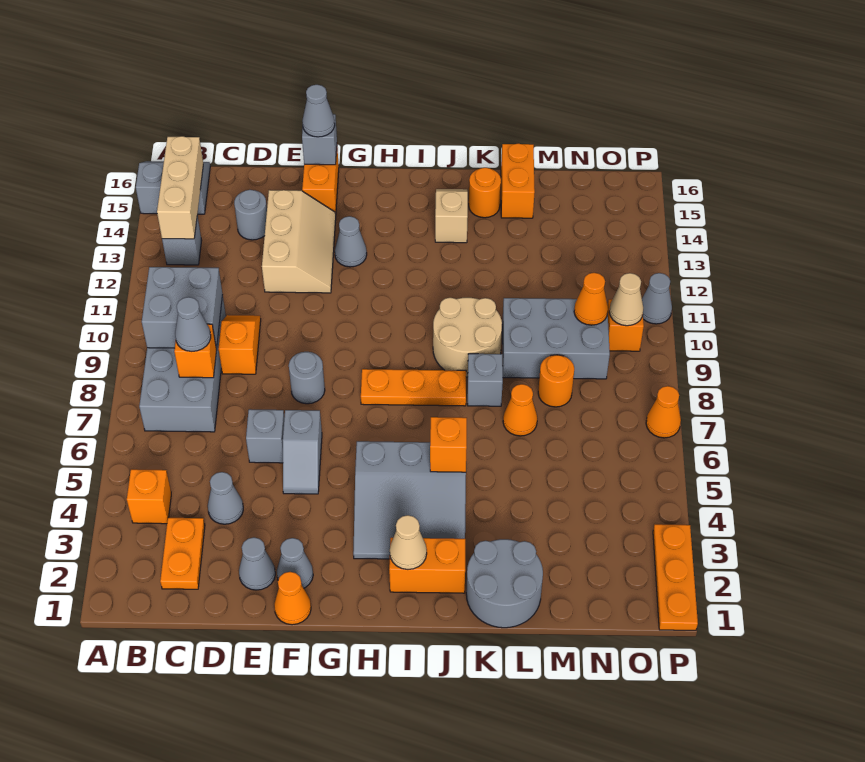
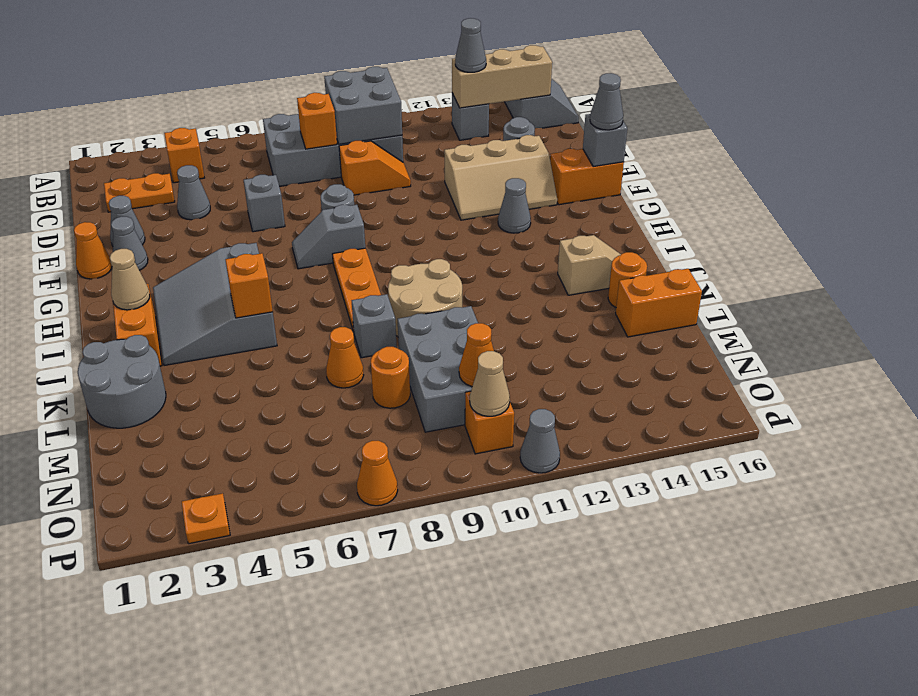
grey 1x1 cone [175,297,211,352] -> grey 1x1 cone moved to [455,18,486,72]
grey 1x2 slope [283,410,322,494] -> grey 1x2 slope moved to [292,205,365,269]
orange 1x3 plate [653,524,698,630] -> orange 1x1 plate [182,493,230,544]

